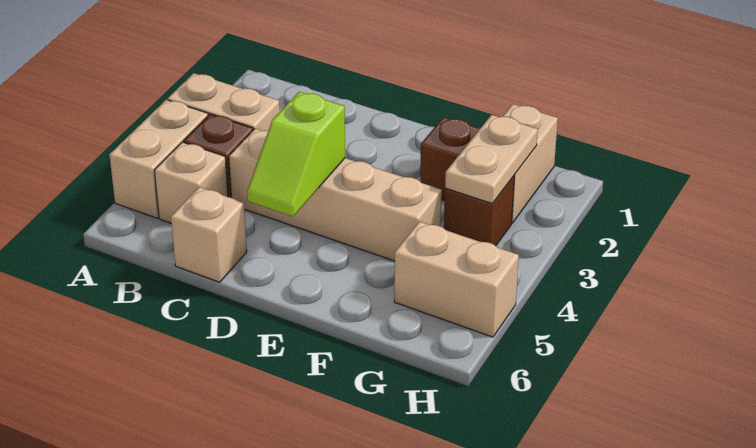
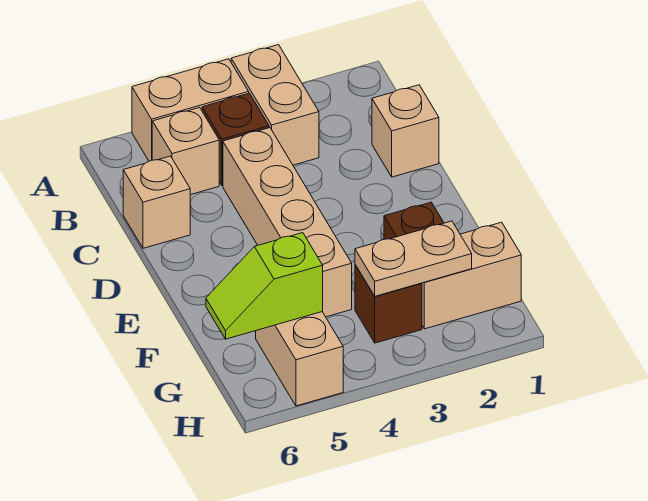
none -> tan 1x1 brick [372,85,439,177]
lime 1x2 slope [247,92,345,217] -> lime 1x2 slope moved to [206,233,323,339]

